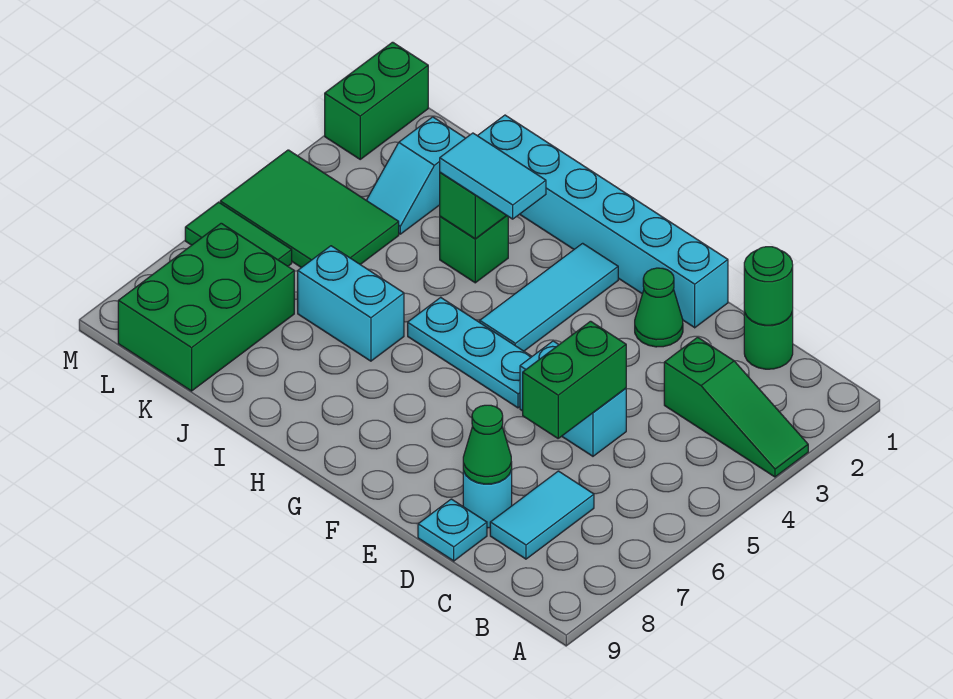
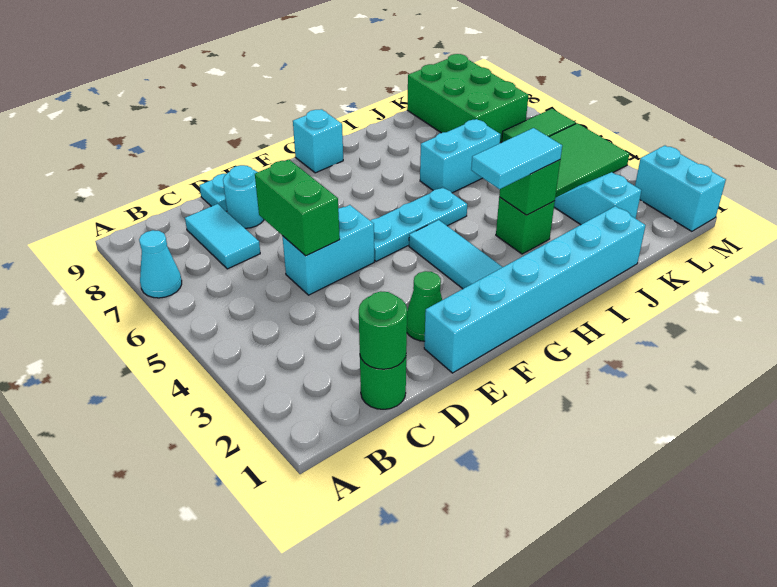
green 1x3 slope [664,337,808,477] -> none
none -> cyan 1x1 cone [139,230,182,298]
green 1x1 cone [463,405,512,484] -> none
none -> cyan 1x1 brick [293,109,343,173]
green 1x2 brick [325,42,428,159] -> cyan 1x2 brick [635,146,726,231]

